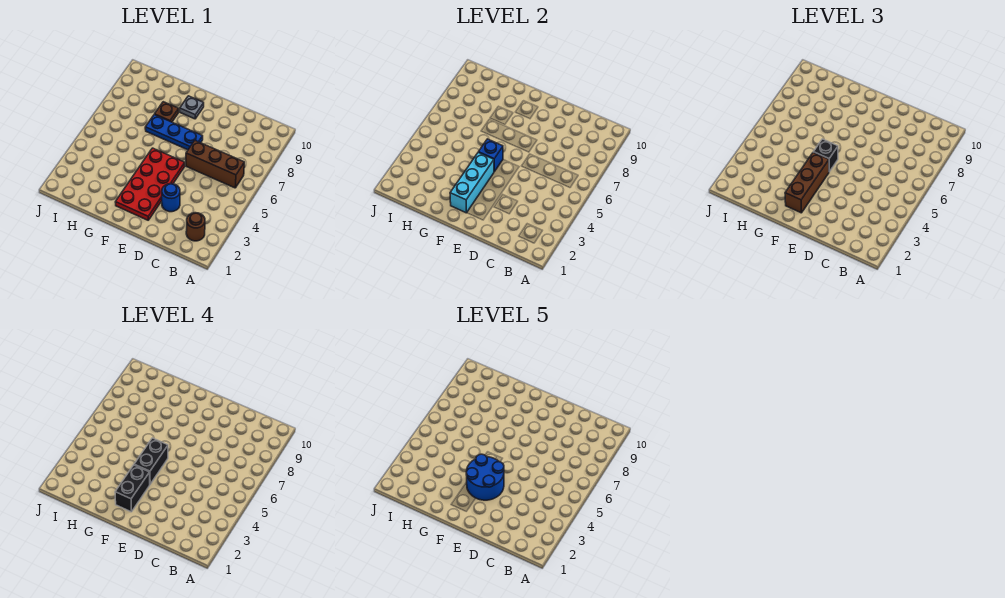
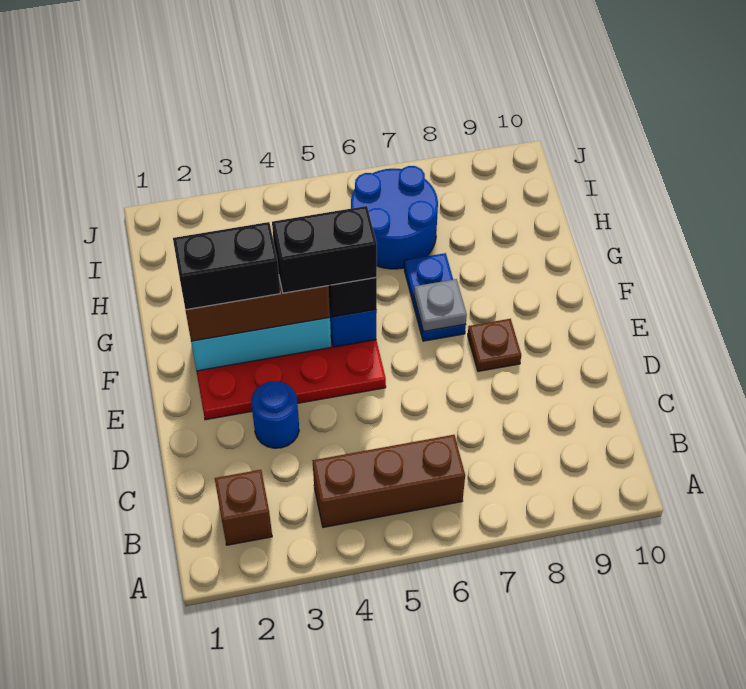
brown 1x1 round brick [186,213,205,241] -> brown 1x1 brick [215,470,272,545]
brown 1x3 brick [186,140,244,188] -> brown 1x3 brick turned to [313,435,465,527]
blue 2x2 round brick [466,454,504,500] -> blue 2x2 round brick moved to [351,166,438,269]
blue 1x3 plate [145,115,203,150] -> blue 1x2 plate [404,253,466,341]
grey 1x1 plate [180,96,204,119] -> grey 1x1 plate moved to [414,279,467,332]
brown 1x1 plate [155,102,179,122] -> brown 1x1 plate moved to [468,319,521,371]

